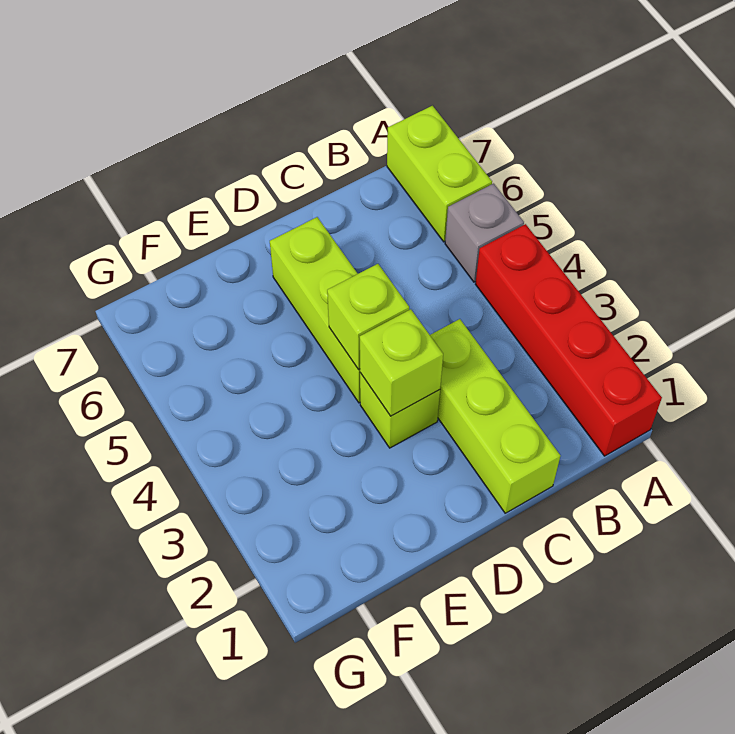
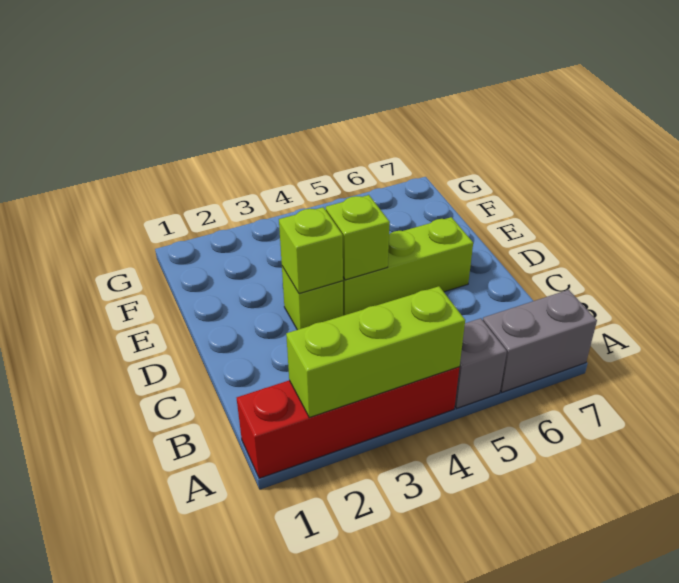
lime 1x2 brick [387,106,492,242] -> grey 1x2 brick [483,290,597,392]
lime 1x3 brick [430,319,561,513] -> lime 1x3 brick moved to [286,286,465,417]

